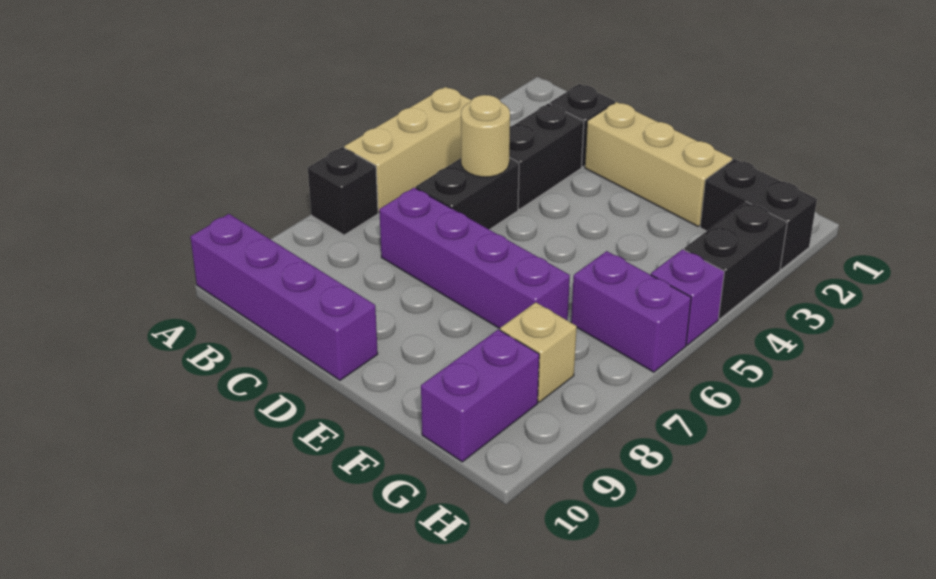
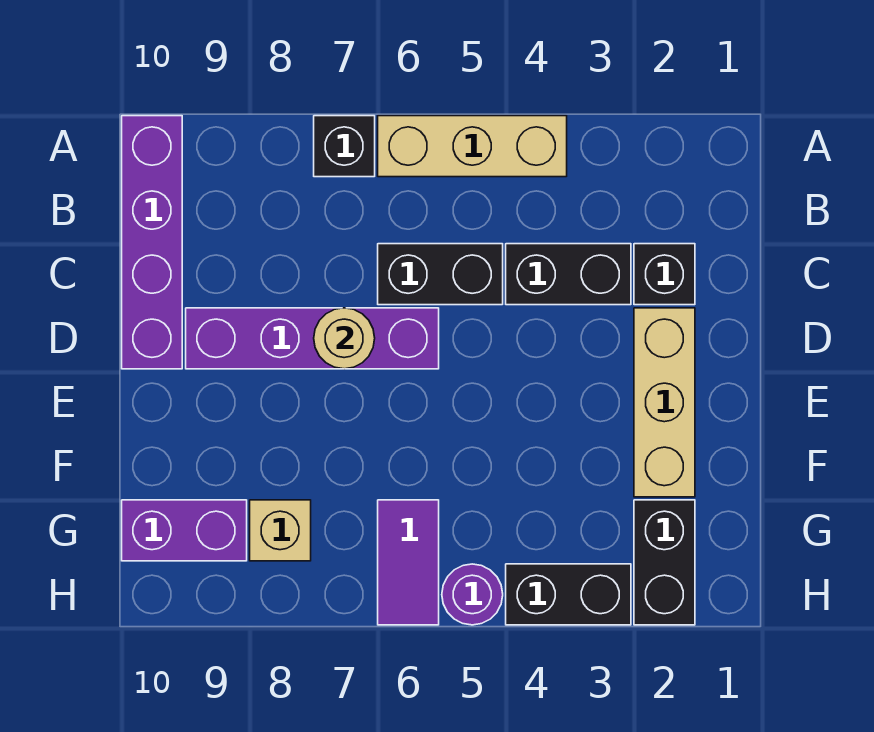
tan 1x1 round brick [461,95,510,177] -> tan 1x1 round brick moved to [314,308,375,369]
purple 1x4 brick [379,188,570,329] -> purple 1x4 brick turned to [186,308,439,369]
purple 1x2 brick [571,251,691,372] -> purple 1x2 tile [378,500,439,625]
purple 1x1 brick [651,249,724,345] -> purple 1x1 round brick [442,564,503,625]

